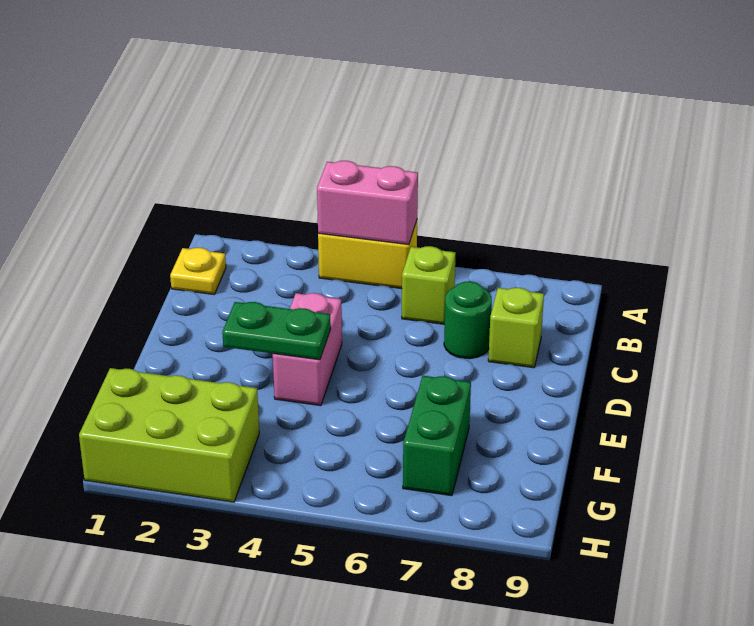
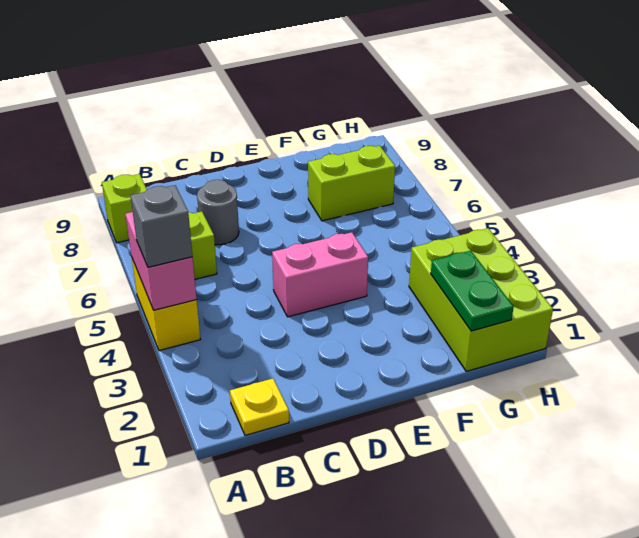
none -> grey 1x1 brick [130,185,193,267]
green 1x1 round brick [444,282,492,359] -> grey 1x1 round brick [197,180,239,245]
lime 1x1 brick [488,288,544,368] -> lime 1x1 brick moved to [102,174,147,243]
green 1x2 plate [222,302,331,360] -> green 1x2 plate moved to [431,251,514,331]
green 1x2 brick [403,376,471,496] -> lime 1x2 brick [308,146,395,221]

